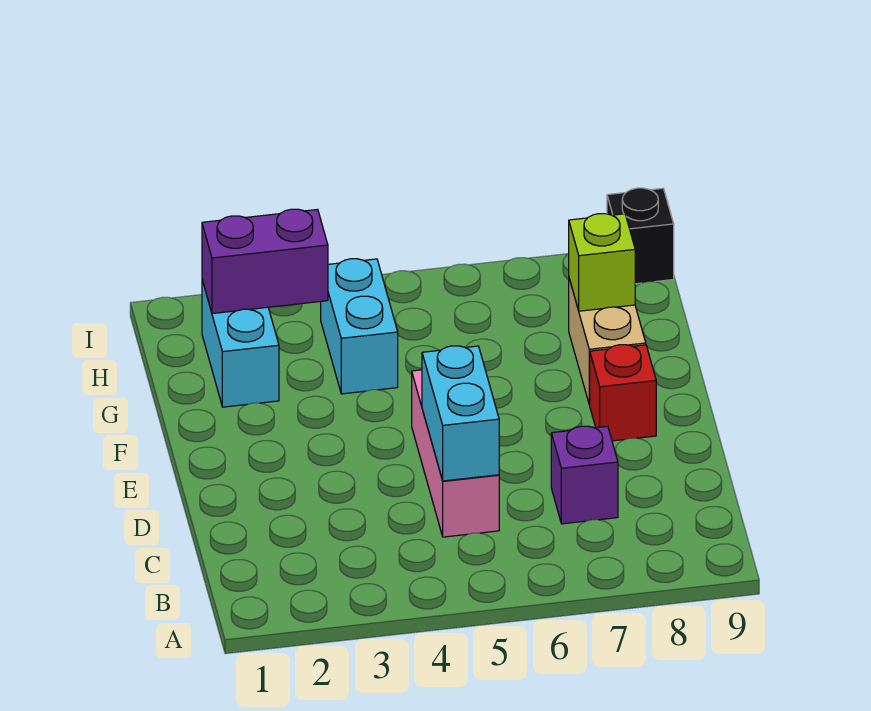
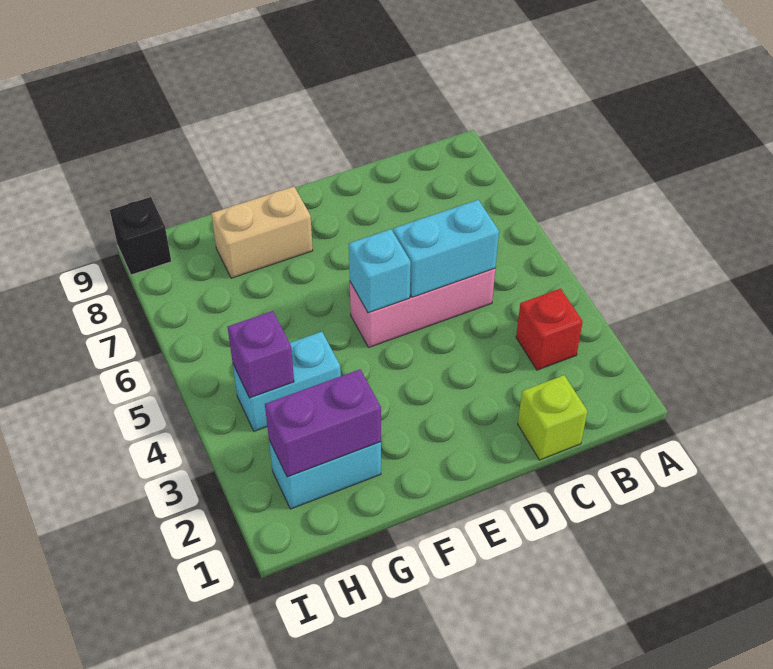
purple 1x1 brick [551,426,618,524] -> purple 1x1 brick moved to [228,311,294,398]
none -> cyan 1x1 brick [349,229,411,313]
red 1x1 brick [590,345,656,441] -> red 1x1 brick moved to [516,289,583,370]
lime 1x1 brick [569,214,635,311] -> lime 1x1 brick moved to [518,375,588,460]
purple 1x2 brick [202,209,328,314] -> purple 1x2 brick turned to [265,369,381,477]

